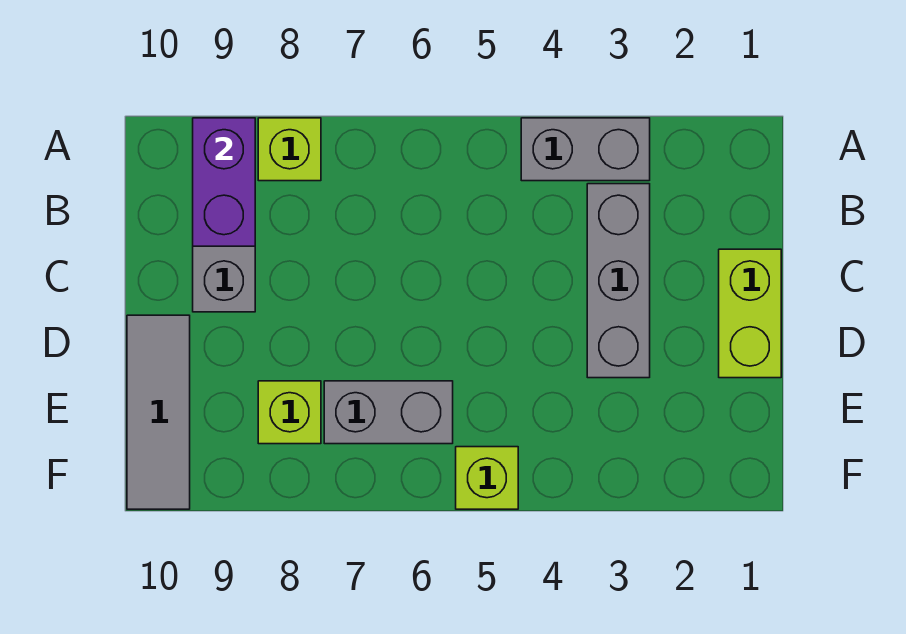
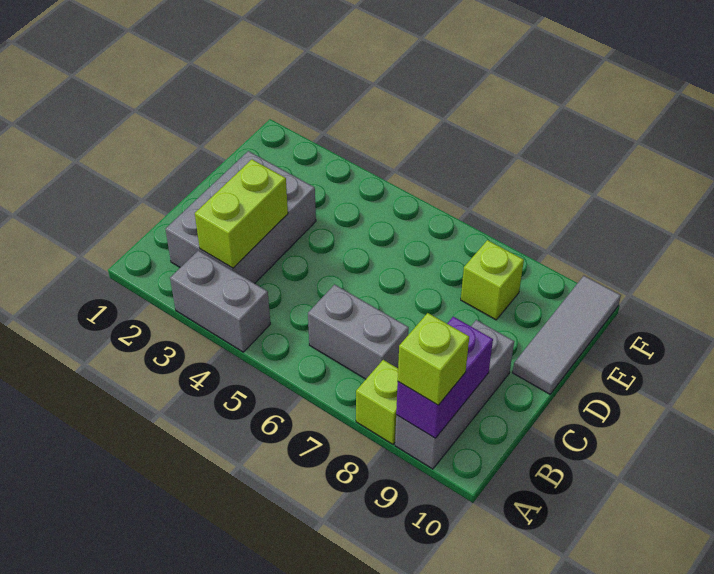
grey 1x3 brick [587,184,650,378] -> grey 2x3 brick [166,151,316,284]
lime 1x2 brick [719,249,781,378] -> lime 1x2 brick moved to [195,160,288,268]
grey 1x2 brick [324,381,453,444] -> grey 1x2 brick moved to [308,285,409,379]
lime 1x1 brick [456,447,518,509] -> lime 1x1 brick moved to [398,313,469,405]

